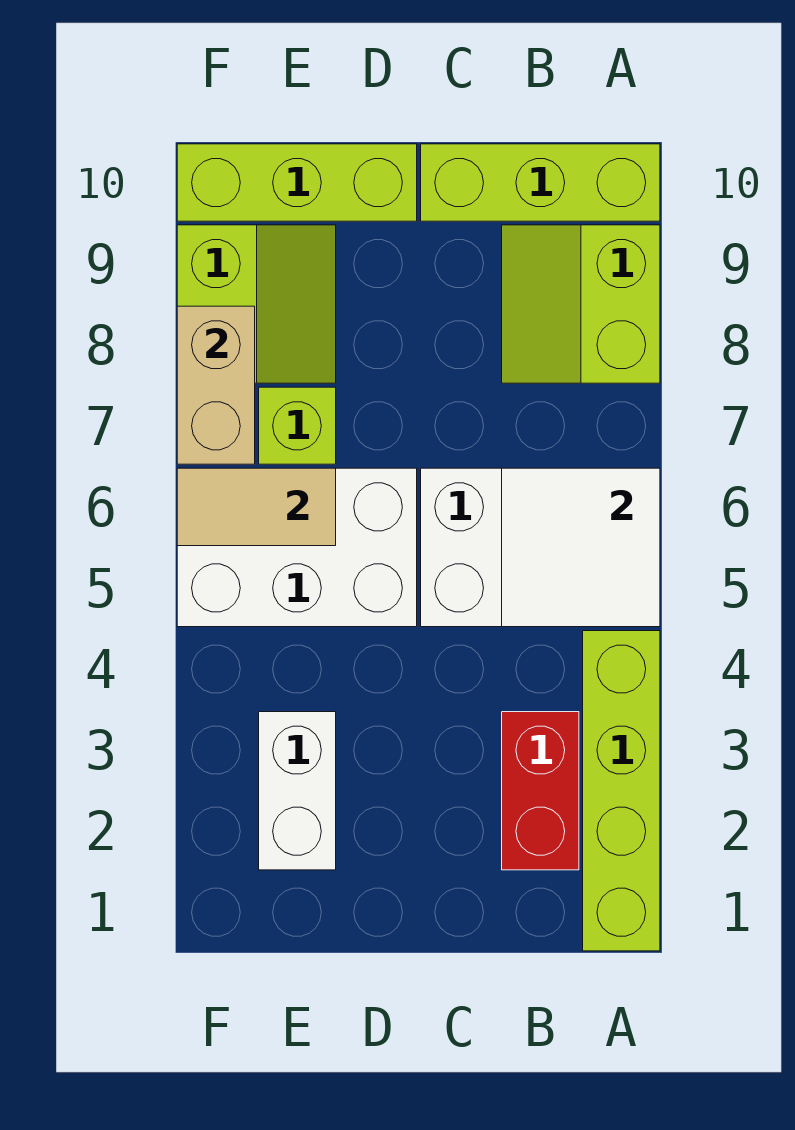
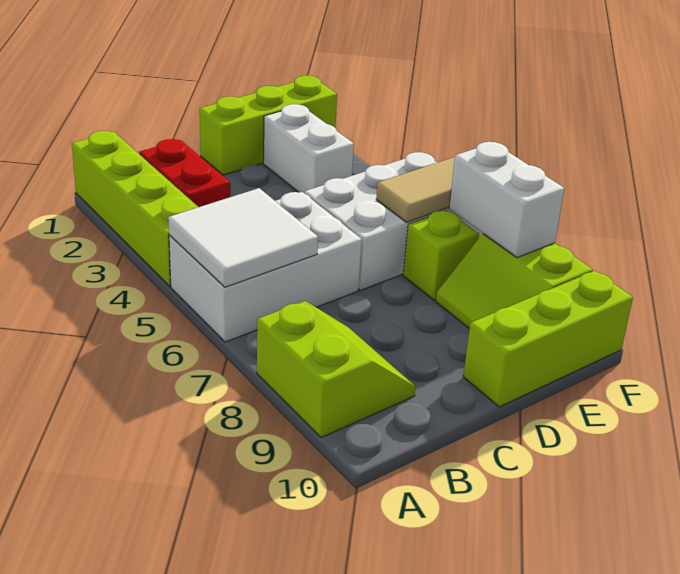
lime 1x3 brick [421,144,660,221] -> lime 1x3 brick moved to [200,76,337,175]
tan 1x2 brick [177,306,255,464] -> white 1x2 brick [449,142,564,258]

